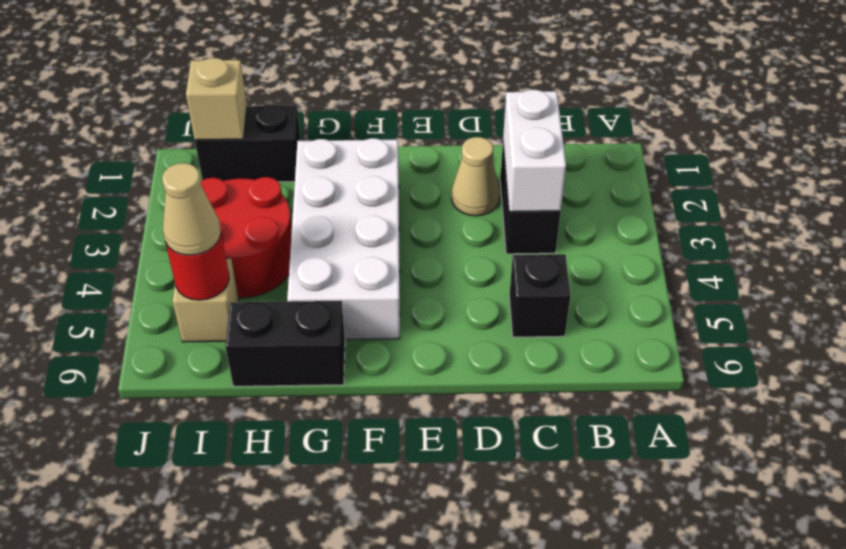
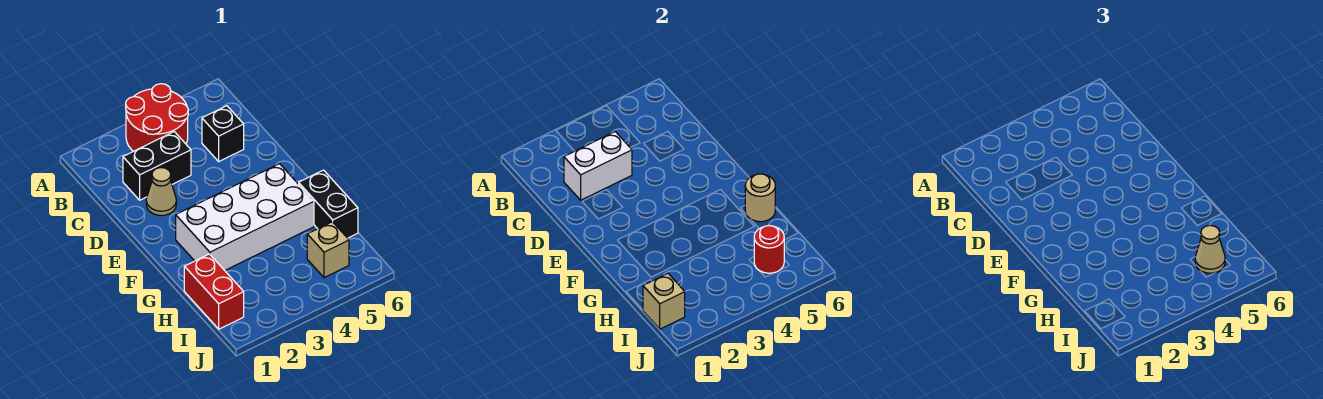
none -> tan 1x1 round brick [745,174,775,222]
black 1x2 brick [195,104,301,182] -> red 1x2 brick [184,254,244,329]
red 2x2 round brick [201,177,292,298] -> red 2x2 round brick moved to [126,84,188,151]

